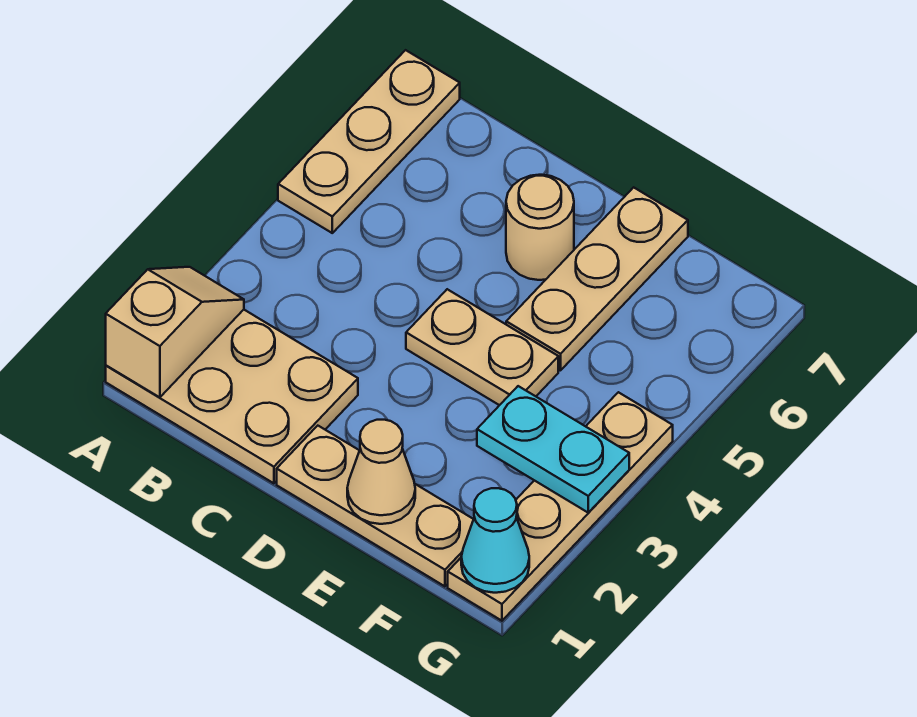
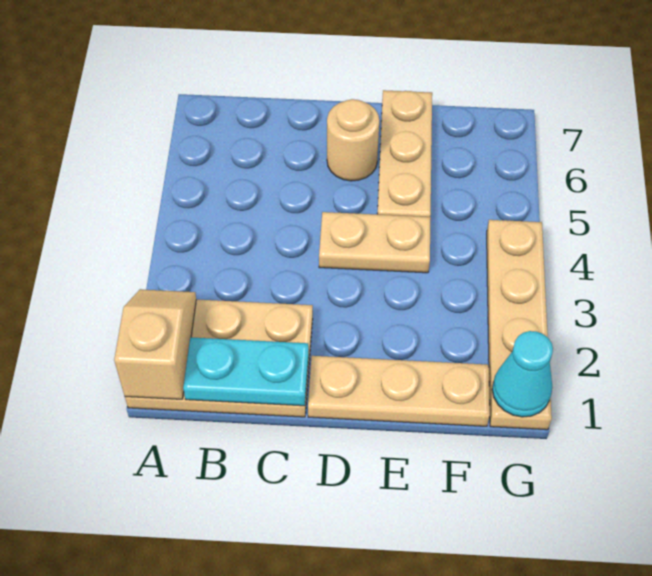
tan 1x3 plate [278,50,460,233] -> none
tan 1x1 cone [347,420,415,524] -> none
cyan 1x2 plate [477,386,629,512] -> cyan 1x2 plate moved to [183,337,309,406]

